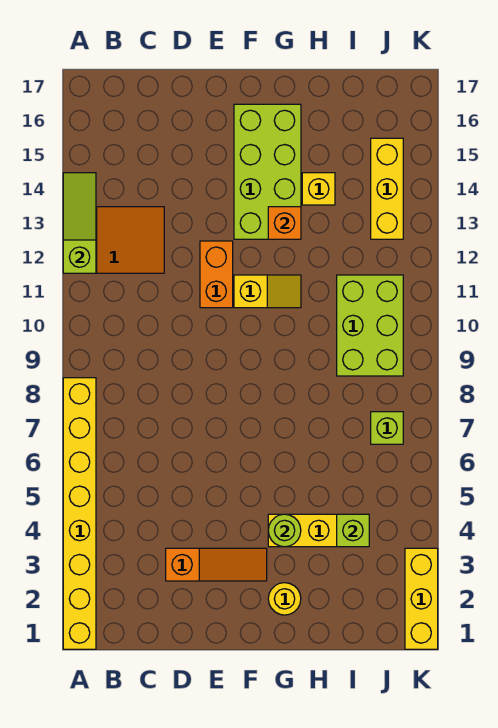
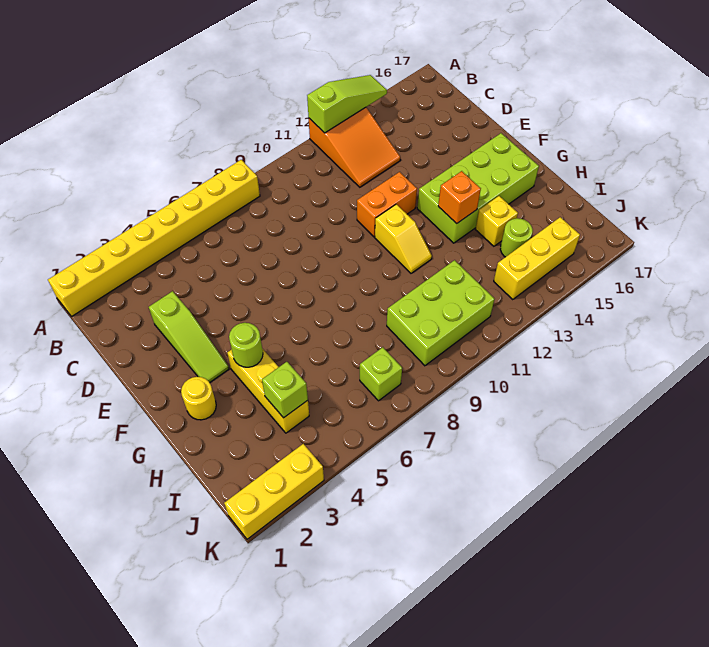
orange 1x3 slope [166,548,267,581] -> lime 1x3 slope [149,291,229,383]
none -> lime 1x1 round brick [500,218,533,257]

